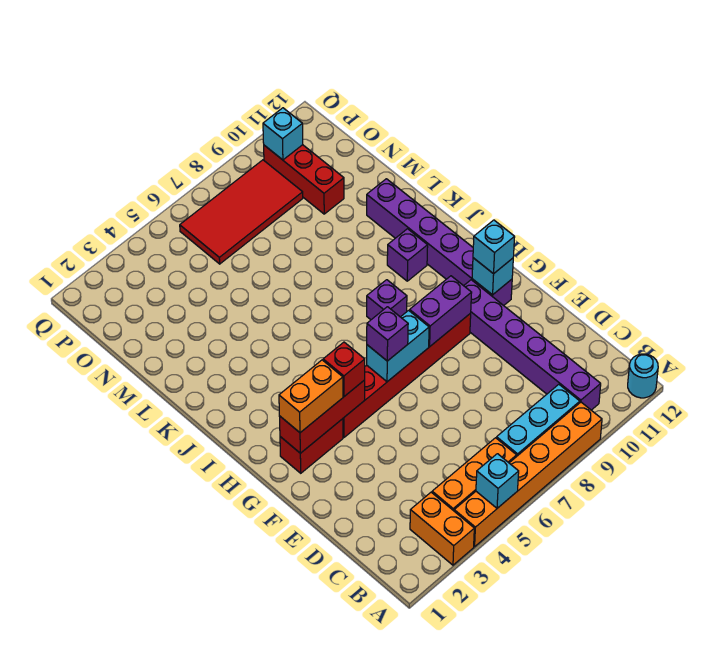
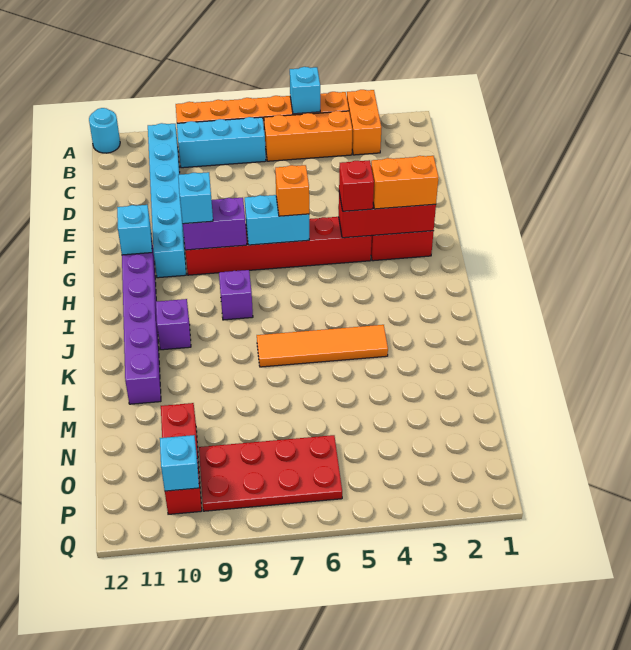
purple 1x6 brick [464,280,601,410] -> cyan 1x6 brick [148,123,186,278]
purple 1x1 brick [367,307,408,361] -> orange 1x1 brick [275,165,309,216]
cyan 1x1 brick [473,220,515,274] -> cyan 1x1 brick moved to [178,172,213,224]
none -> orange 1x4 tile [257,325,388,367]
red 2x4 tile [180,160,303,264] -> red 2x4 plate [199,435,342,511]

